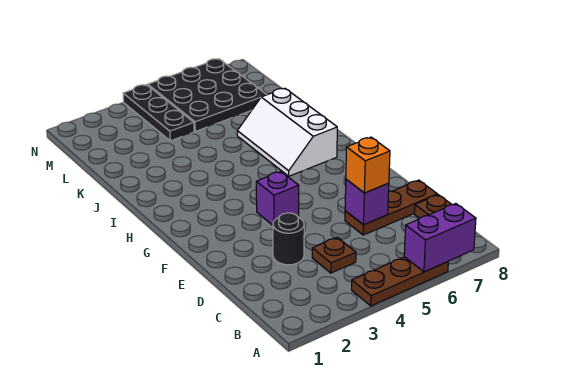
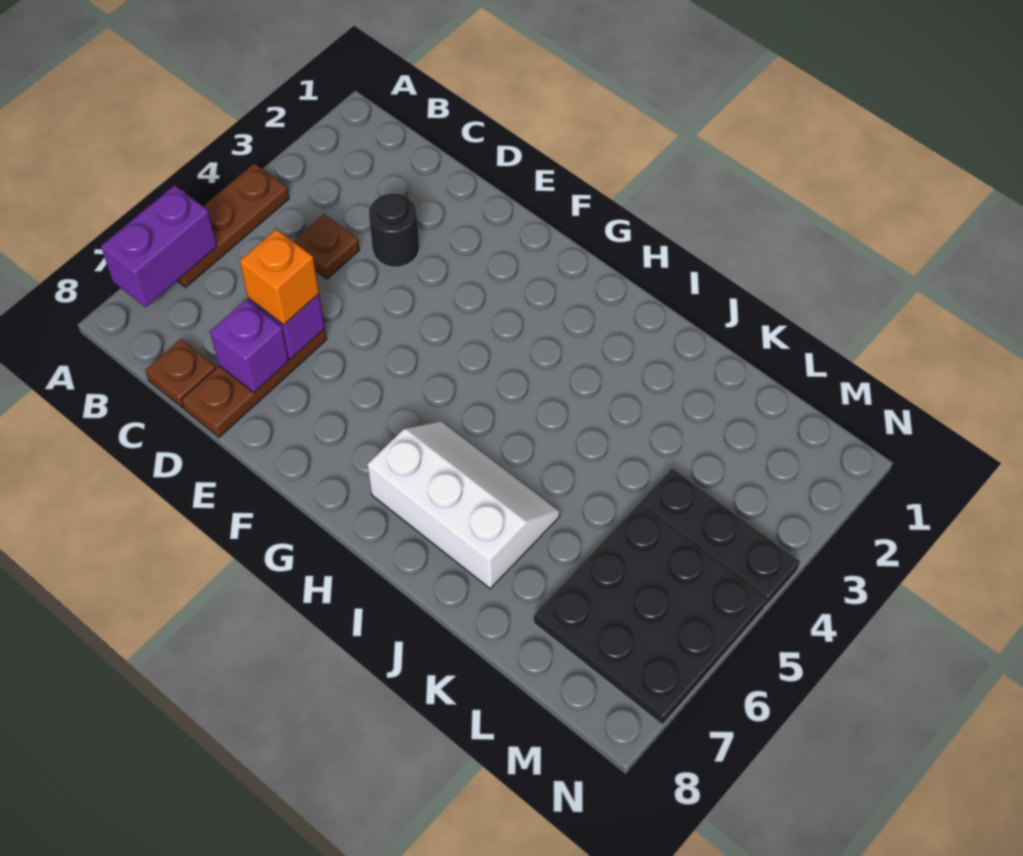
purple 1x1 brick [256,172,299,225] -> purple 1x1 brick moved to [210,300,289,393]

